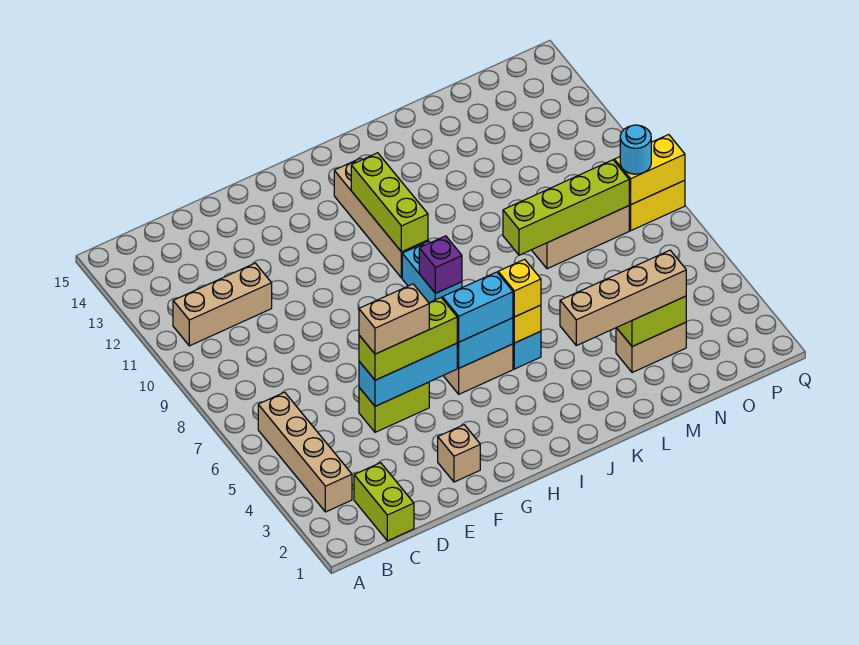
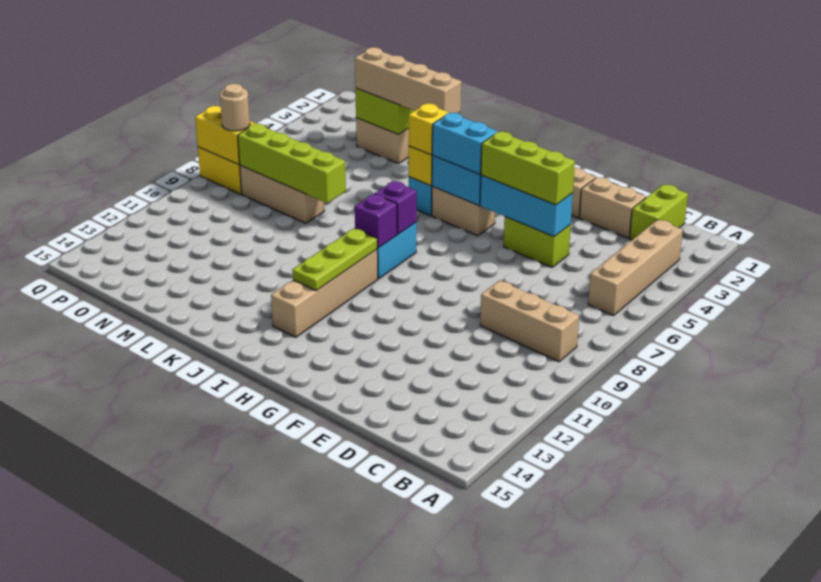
tan 1x3 brick [173,263,272,346] -> tan 1x3 brick moved to [480,280,579,362]
tan 1x2 brick [359,284,429,354] -> tan 1x2 brick moved to [579,177,646,238]
none -> purple 1x1 brick [355,194,397,248]
lime 1x3 brick [351,153,428,252] -> lime 1x3 plate [292,228,377,291]
cyan 1x1 round brick [620,125,651,174] -> tan 1x1 round brick [220,84,250,131]

